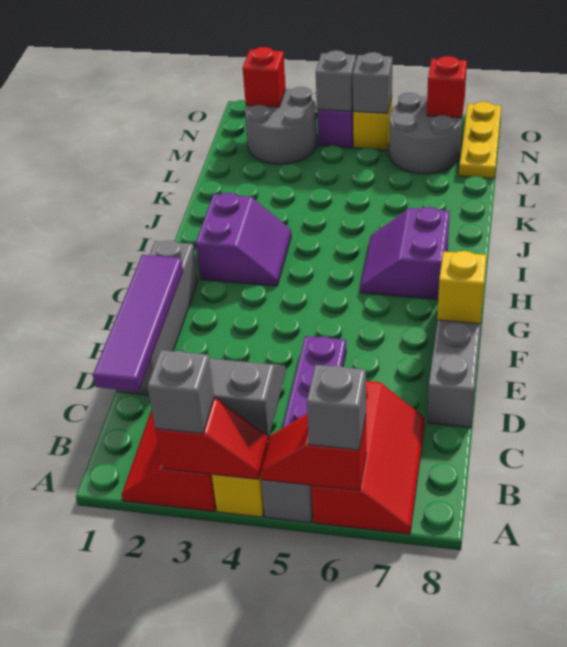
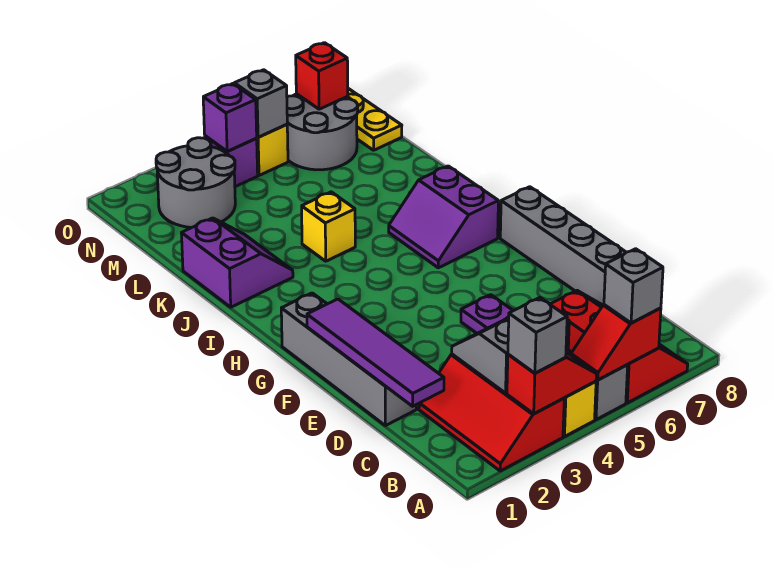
yellow 1x1 brick [437,251,487,324] -> yellow 1x1 brick moved to [302,192,355,261]
purple 2x2 slope [196,193,291,286] -> purple 2x2 slope moved to [181,218,293,307]
red 1x1 brick [243,47,286,107] -> none
grey 1x1 brick [316,50,356,111] -> purple 1x1 brick [203,84,257,151]

